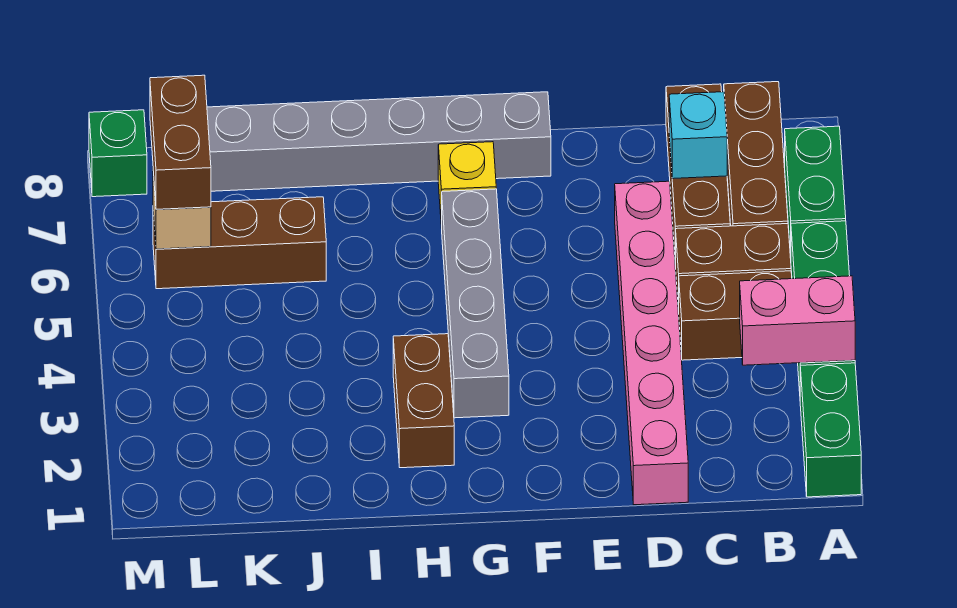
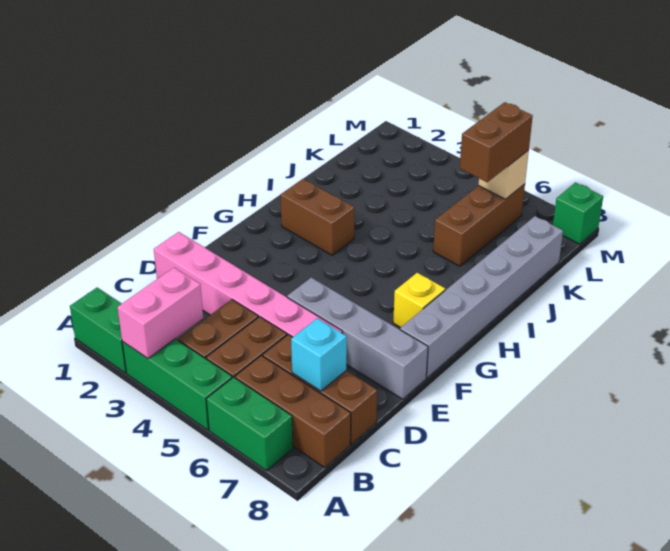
grey 1x4 brick [442,189,509,418] -> grey 1x4 brick moved to [287,278,428,399]
brown 1x2 brick [150,75,211,209] -> brown 1x2 brick turned to [460,102,533,182]

